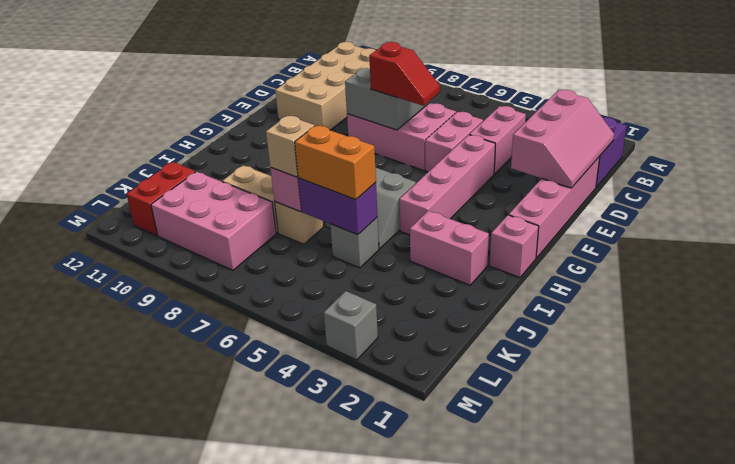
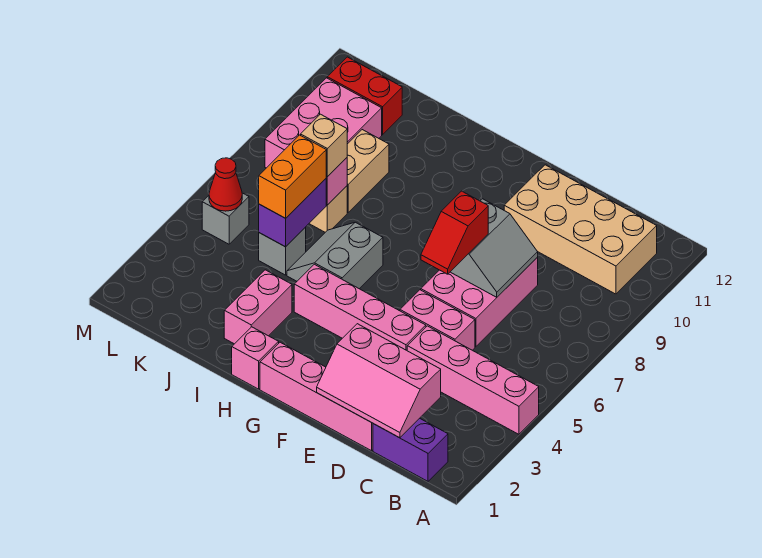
pink 1x2 brick [469,106,526,174] -> pink 1x4 brick [407,326,539,434]
none -> red 1x1 cone [209,158,242,211]
grey 1x1 brick [324,291,378,360] -> grey 1x1 brick moved to [202,193,249,244]

